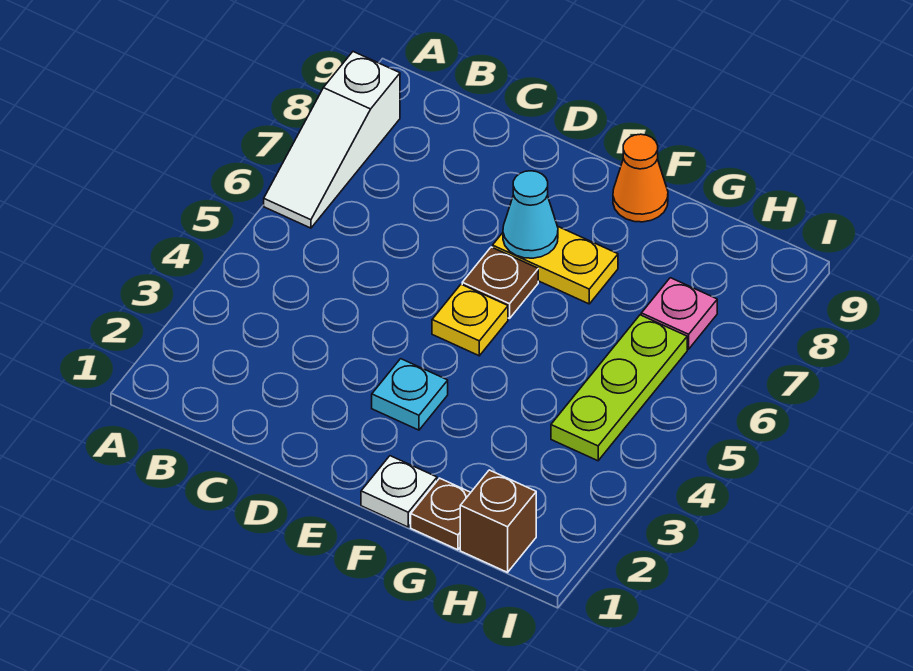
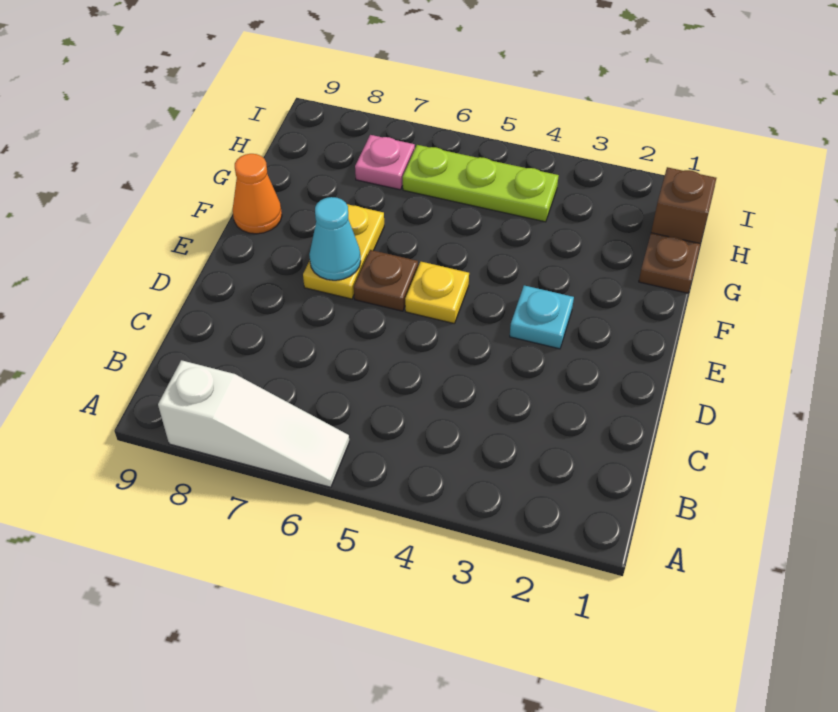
white 1x1 plate [361,456,437,527] -> none

